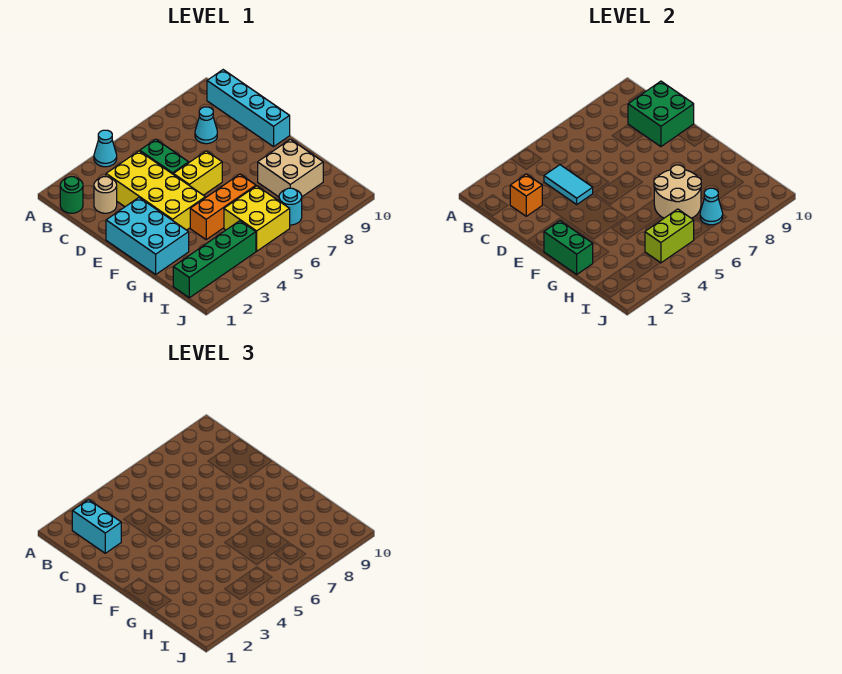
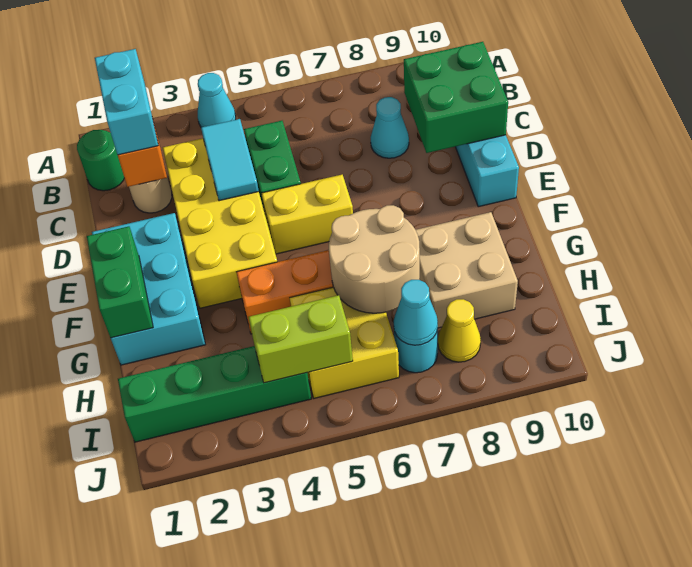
none -> yellow 1x1 cone [438,299,481,362]

